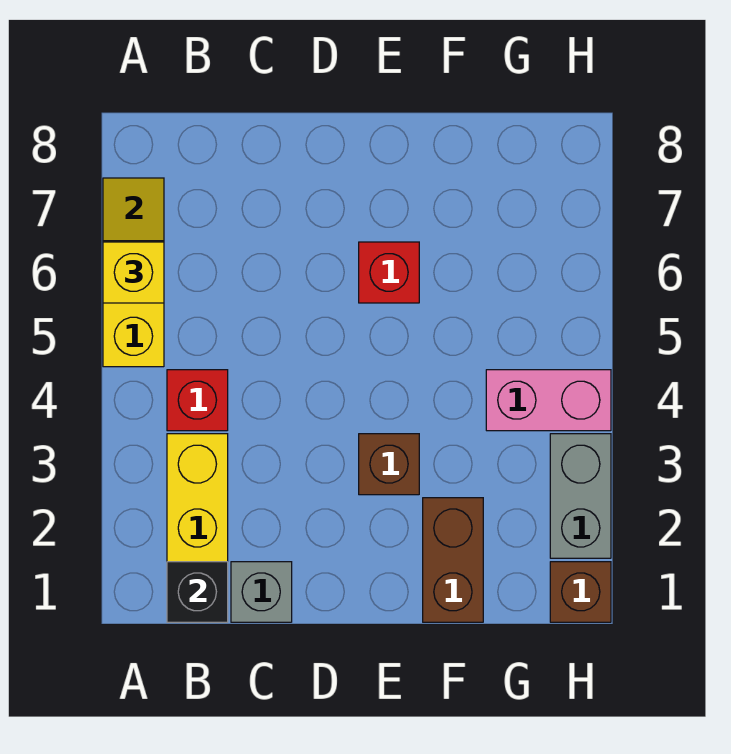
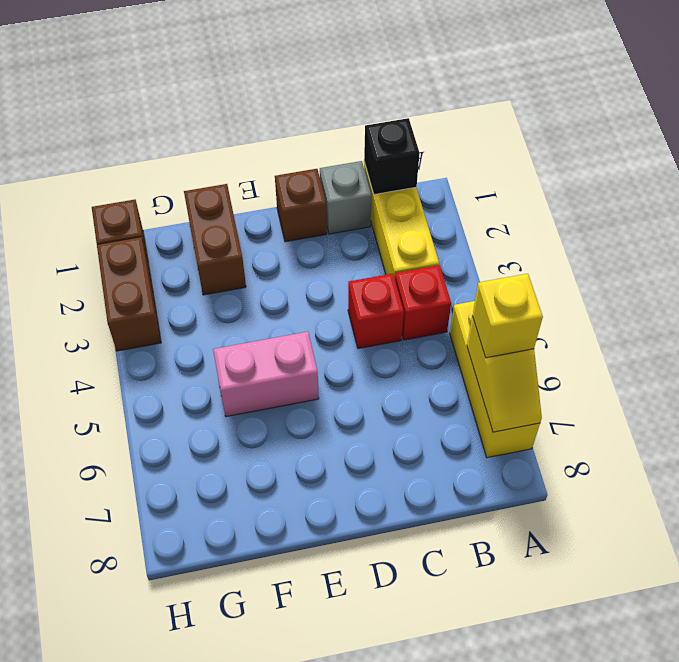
brown 1x1 brick [359,434,419,495] -> brown 1x1 brick moved to [275,169,327,242]
red 1x1 brick [359,242,419,303] -> red 1x1 brick moved to [348,274,404,349]
pink 1x2 brick [486,370,611,431] -> pink 1x2 brick moved to [213,332,319,417]
grey 1x2 brick [550,434,611,558] -> brown 1x2 brick [97,237,161,351]

